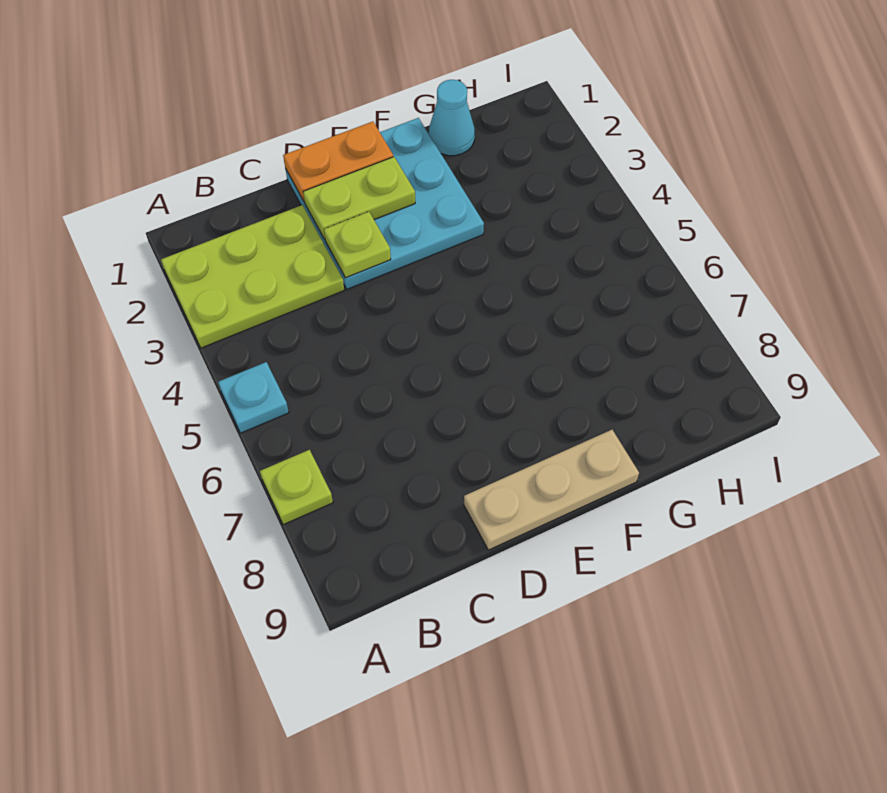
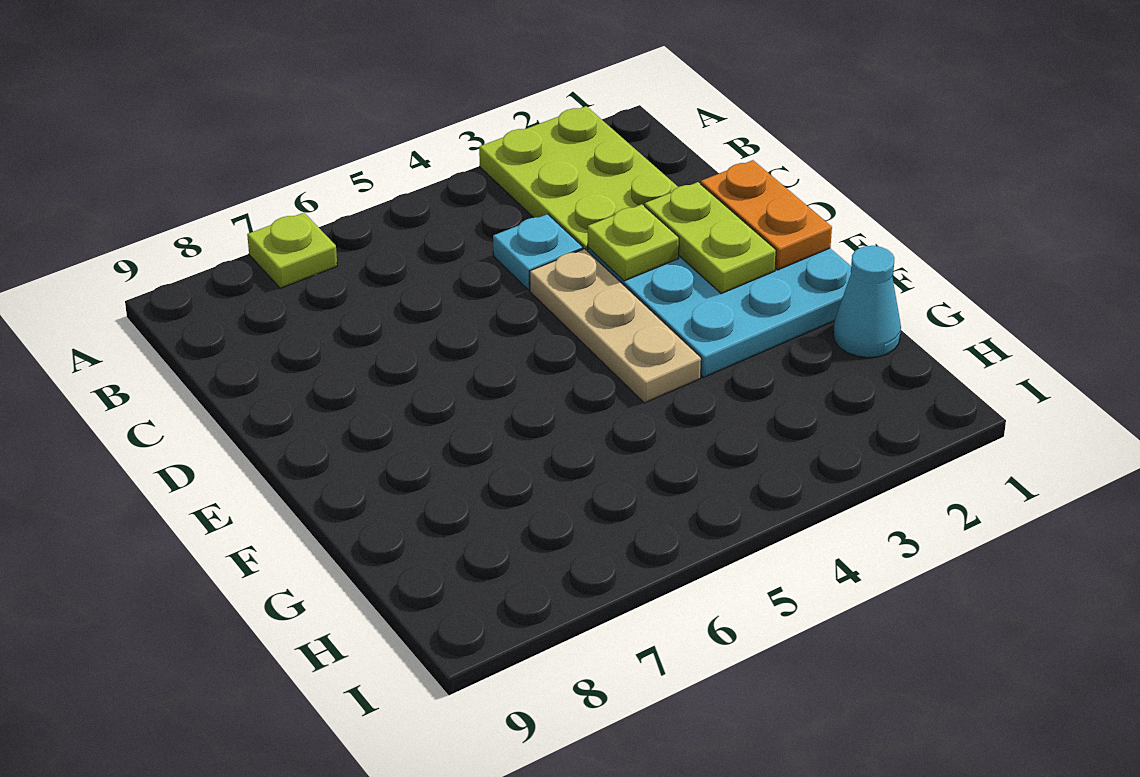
cyan 1x1 plate [218,362,289,433] -> cyan 1x1 plate moved to [493,214,583,290]
tan 1x3 plate [464,430,639,550] -> tan 1x3 plate moved to [530,249,701,403]

